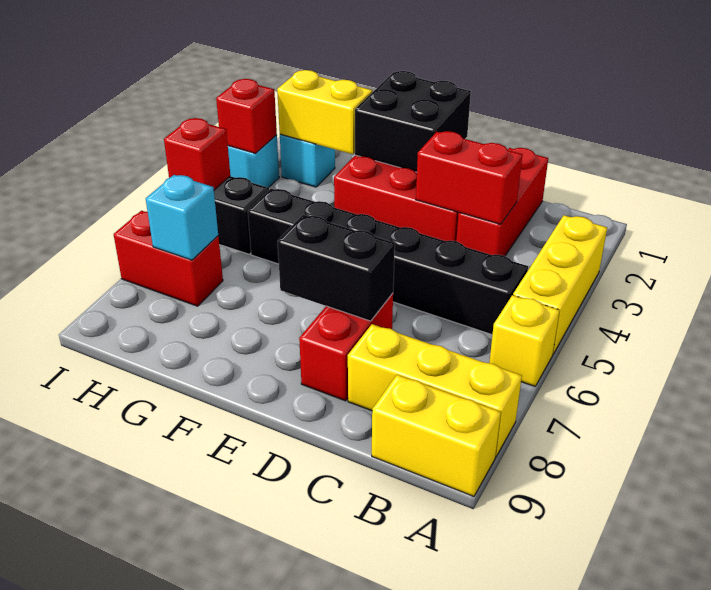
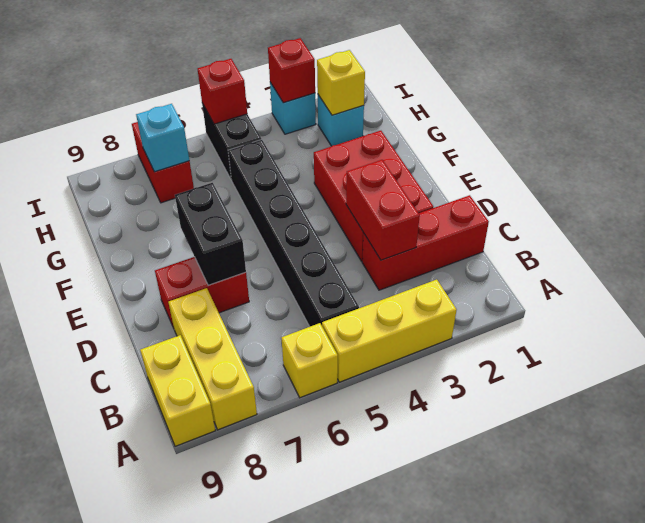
black 2x2 brick [355,71,471,172] -> none
yellow 1x2 brick [277,70,372,154] -> yellow 1x1 brick [317,50,365,115]

